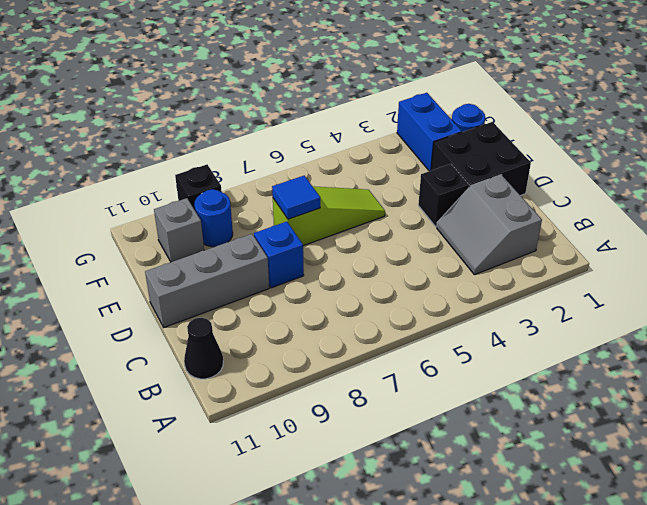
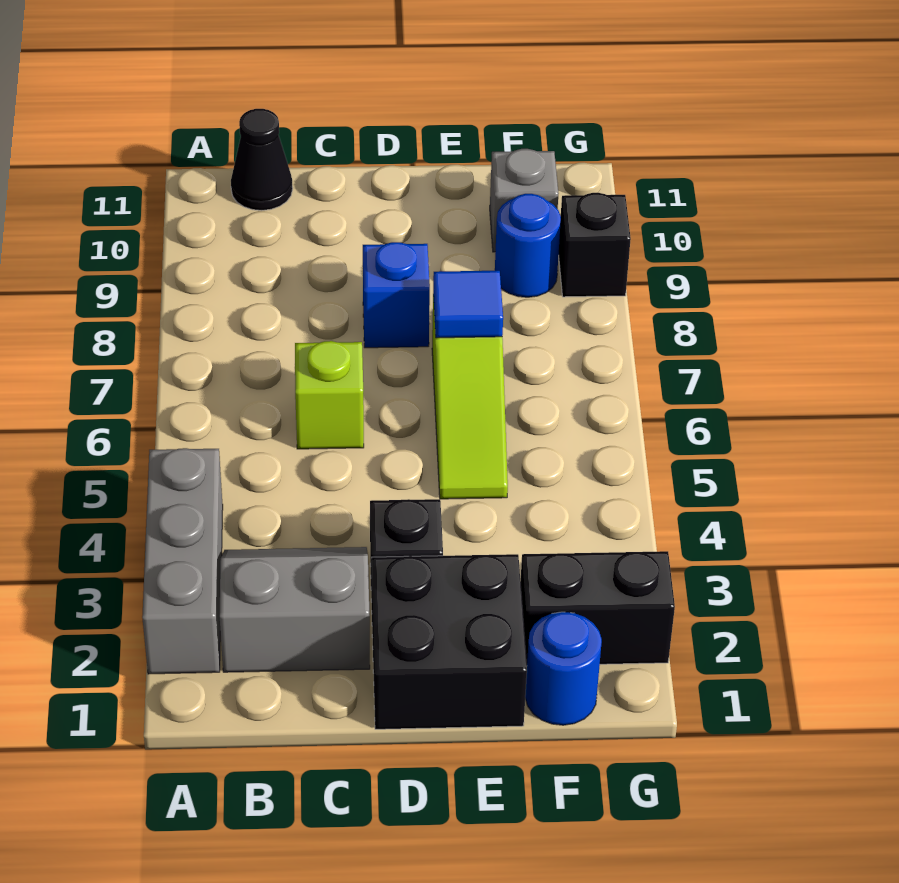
none -> lime 1x1 brick [295,341,364,449]
grey 1x3 brick [145,234,269,327] -> grey 1x3 brick moved to [142,448,223,674]
blue 1x2 brick [397,93,462,171] -> black 1x2 brick [520,551,675,664]

